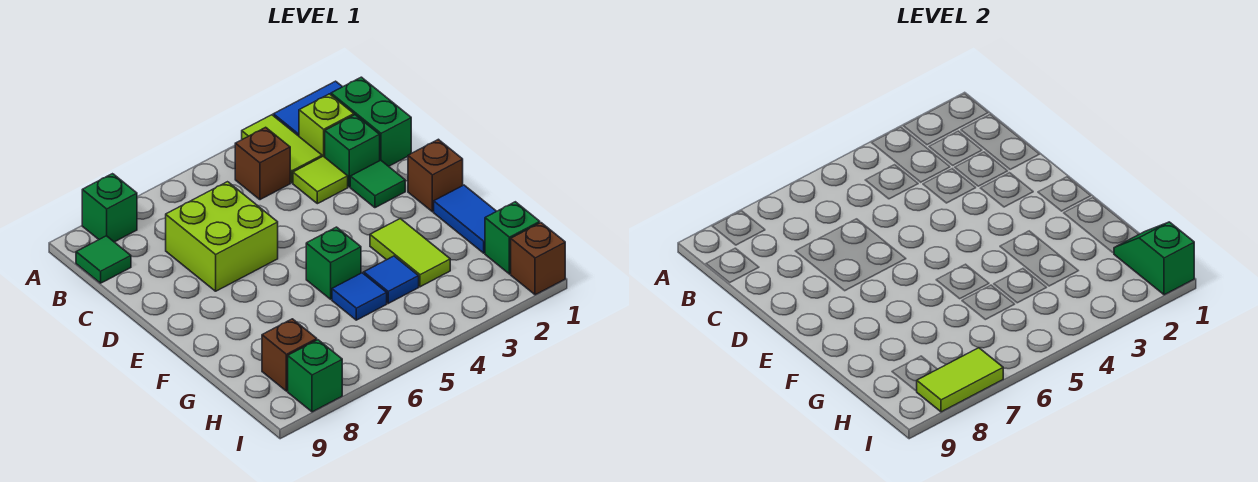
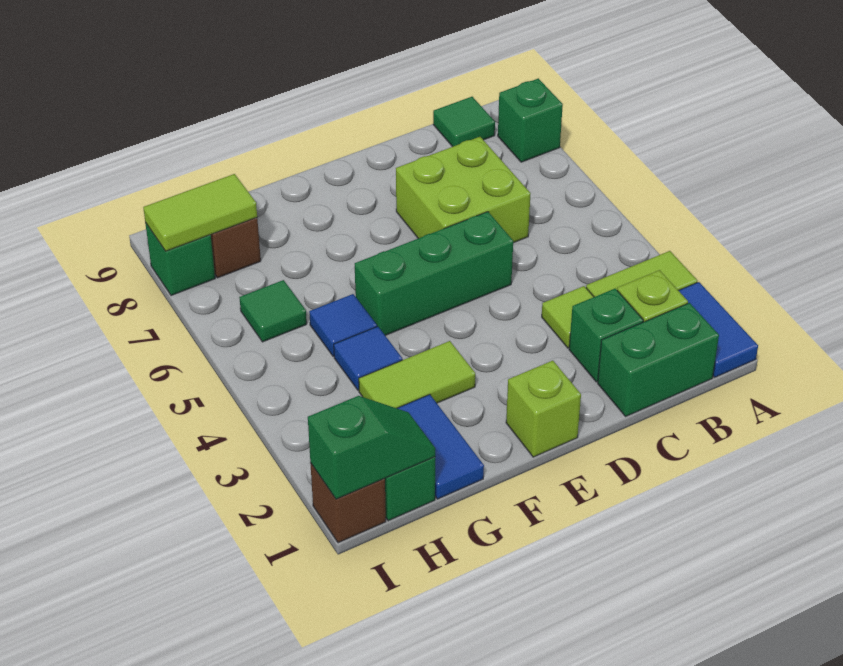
brown 1x1 brick [235,127,290,200] -> none
green 1x1 tile [350,160,405,208] -> green 1x1 tile moved to [239,280,307,342]
brown 1x1 brick [408,139,463,212] -> lime 1x1 brick [506,361,581,457]
blue 1x2 tile [434,185,496,253] -> blue 1x2 tile turned to [397,395,484,499]
green 1x1 brick [306,227,361,299] -> green 1x3 brick [355,212,513,335]
lime 1x2 tile [917,348,1003,412] -> lime 1x2 tile turned to [143,174,257,251]

